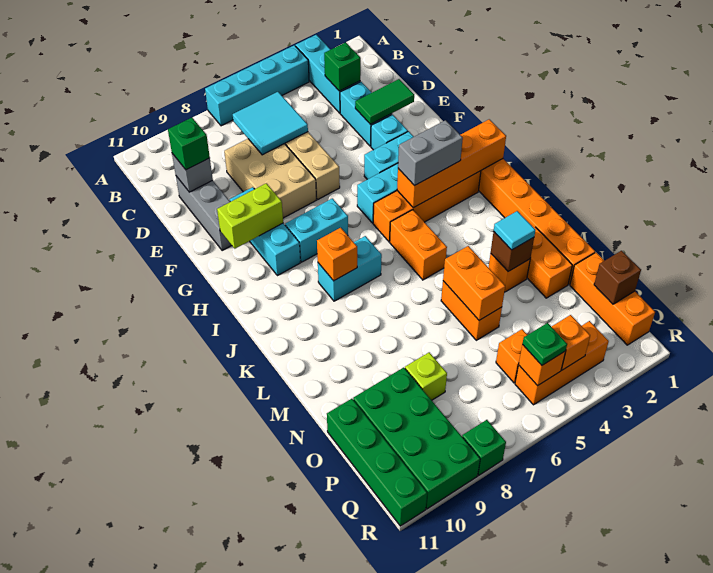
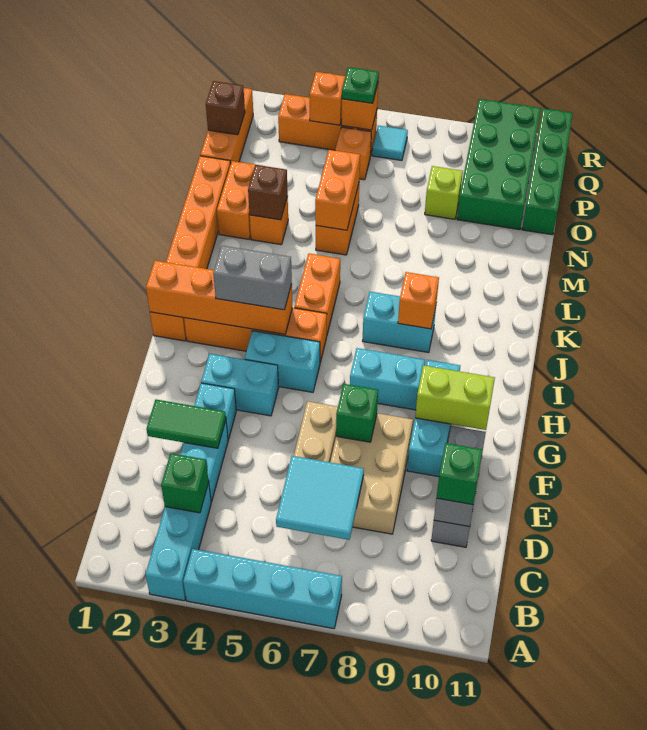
cyan 1x1 tile [494,211,535,250] -> cyan 1x1 tile moved to [372,125,408,161]
green 1x1 brick [462,420,506,475] -> green 1x1 brick moved to [336,384,378,442]

